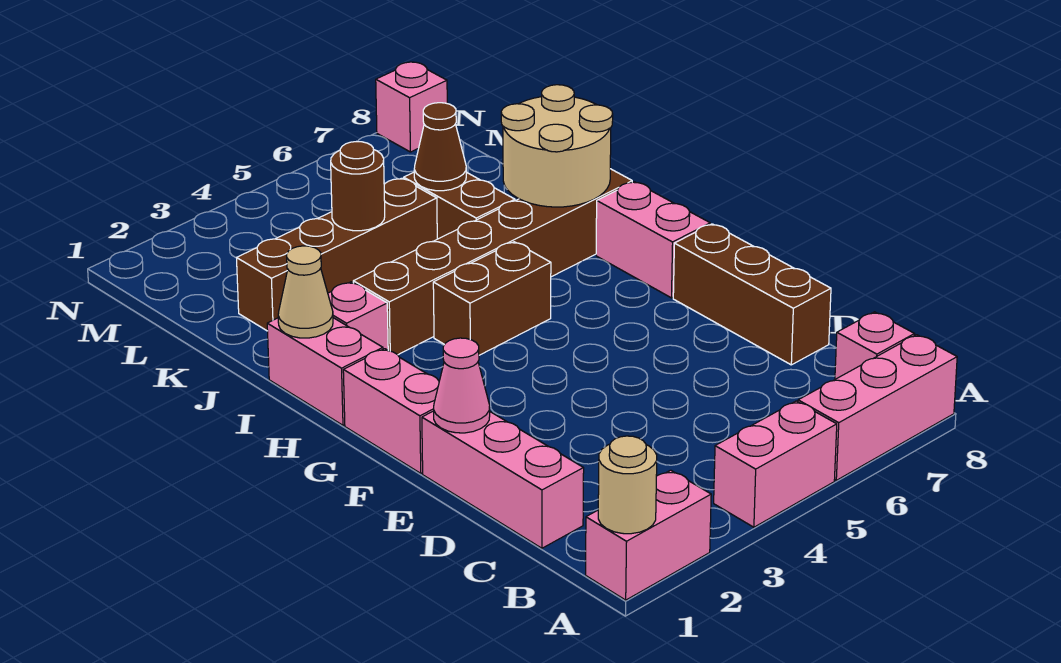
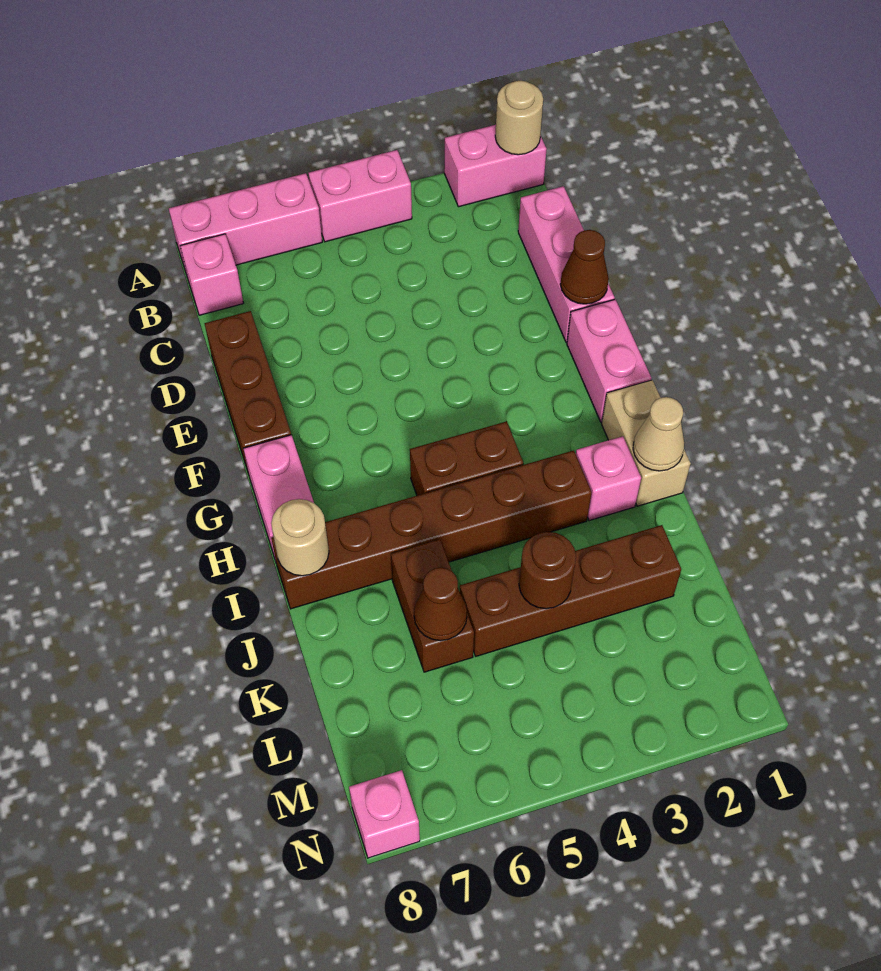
pink 1x1 cone [434,338,490,433] -> brown 1x1 cone [560,230,609,304]
pink 1x2 brick [267,318,383,425] -> tan 1x2 brick [602,380,691,506]
tan 2x2 round brick [501,85,613,207] -> tan 1x1 round brick [271,499,329,576]

